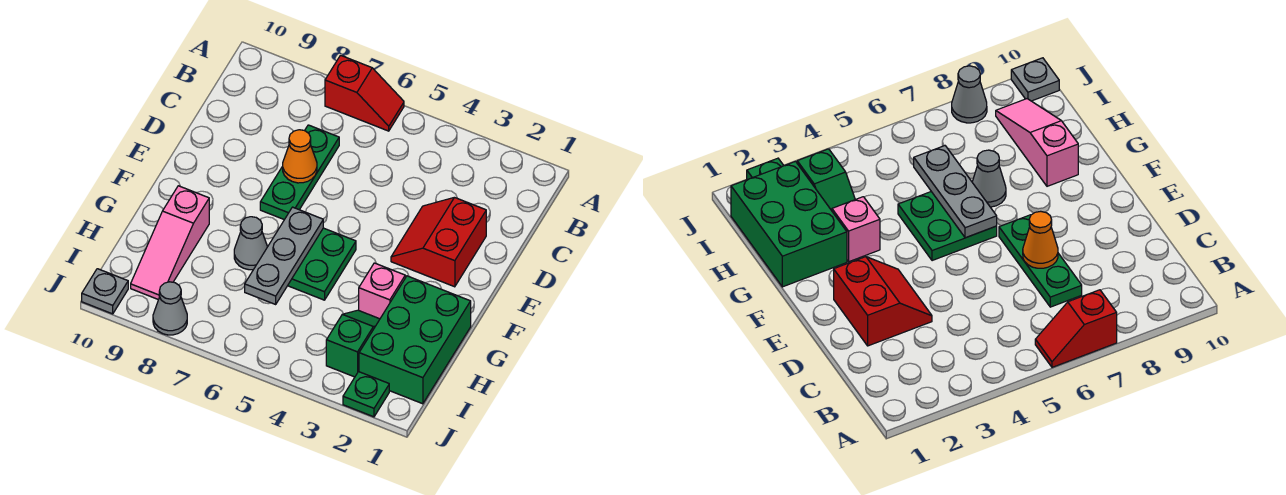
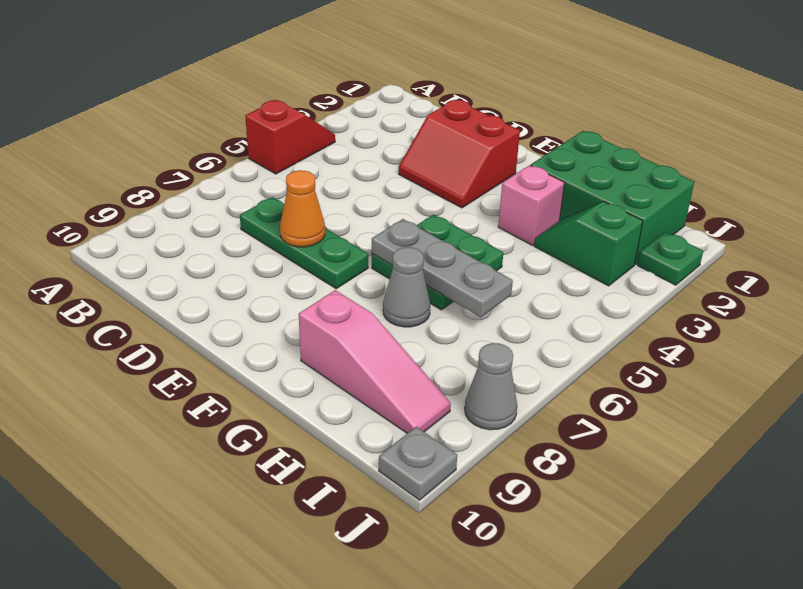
red 1x2 slope [325,55,404,131] -> red 1x2 slope moved to [245,100,335,174]

